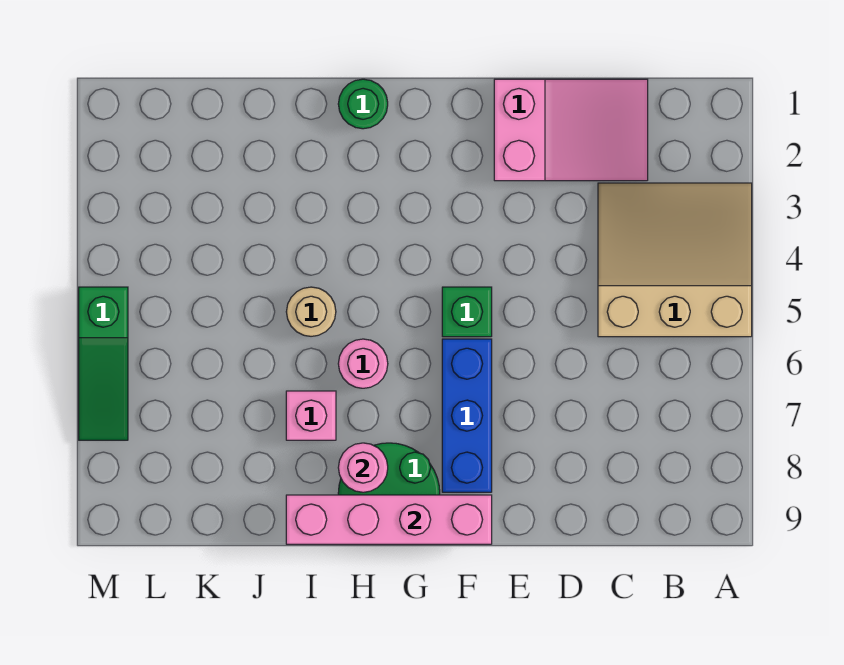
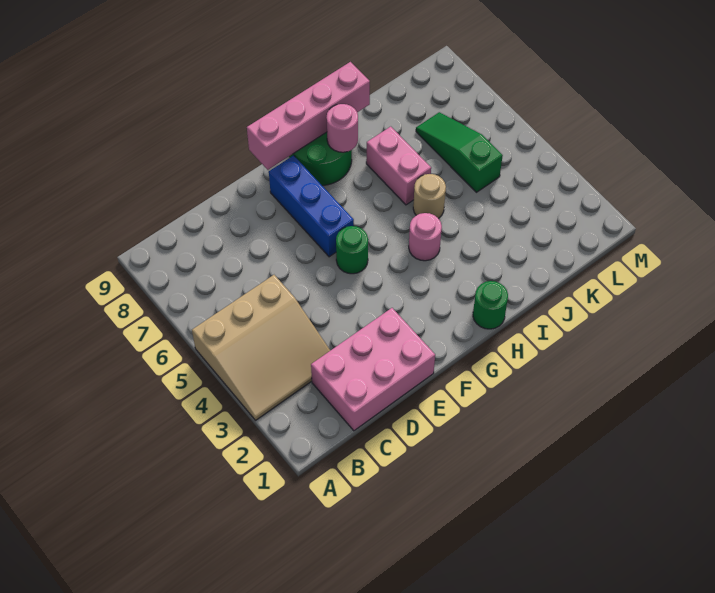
pink 2x3 slope [494,79,648,181] -> pink 2x3 brick [311,308,435,431]
green 1x1 brick [442,287,492,337] -> green 1x1 round brick [336,226,368,274]
pink 1x1 round brick [338,339,388,388] -> pink 1x1 round brick moved to [409,213,442,261]
pink 1x1 brick [286,391,336,440] -> pink 1x2 brick [366,127,431,205]
green 1x3 slope [79,287,128,440] -> green 1x3 slope moved to [416,112,503,192]

